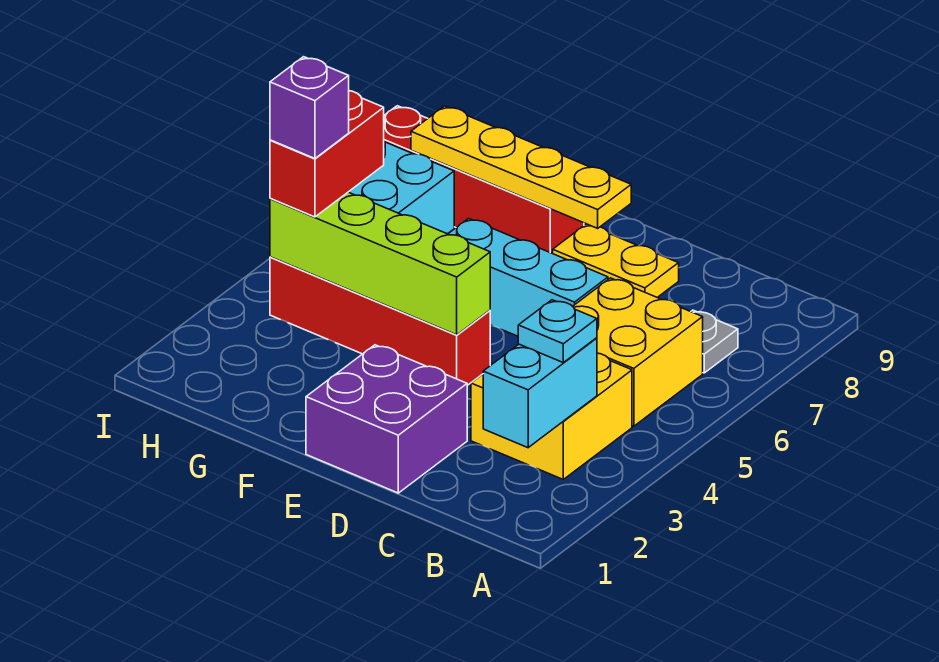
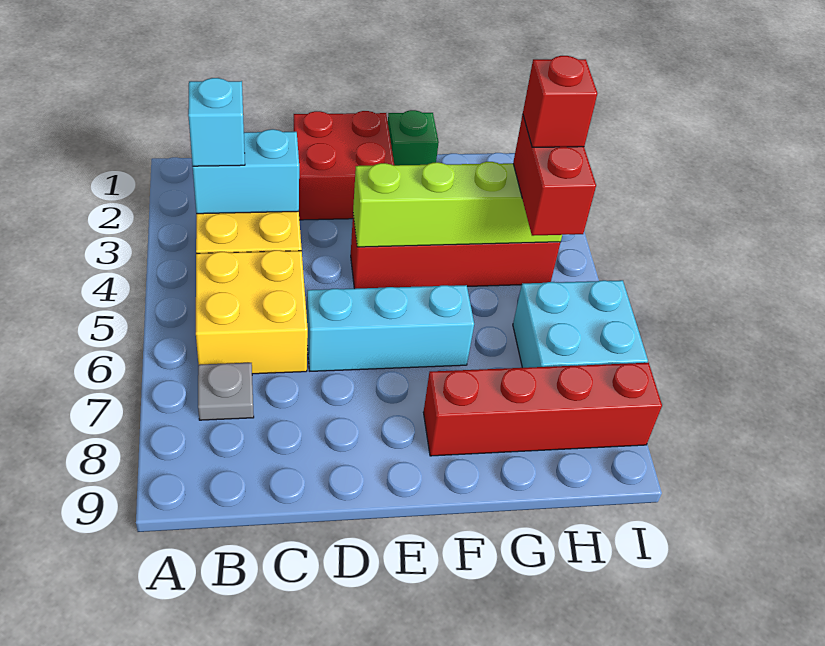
cyan 1x2 brick [483,338,597,448] -> cyan 1x2 brick turned to [193,129,299,214]
cyan 1x1 plate [518,300,597,362] -> cyan 1x1 brick [188,78,245,166]
purple 2x2 brick [306,345,467,493] -> red 2x2 brick [294,111,394,220]
yellow 1x2 plate [553,224,679,298] -> none
yellow 1x4 plate [411,106,631,228] -> none
none -> green 1x1 brick [388,110,439,165]
purple 1x1 brick [270,57,349,158] -> red 1x1 brick [523,56,597,147]

